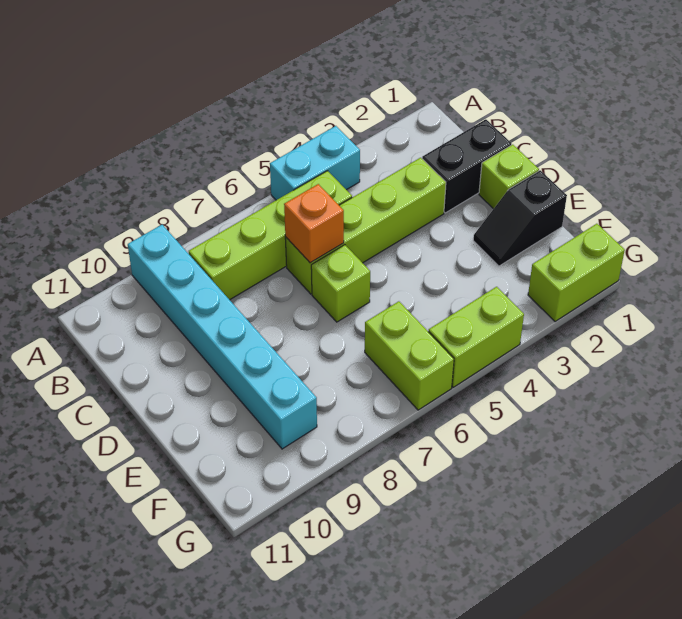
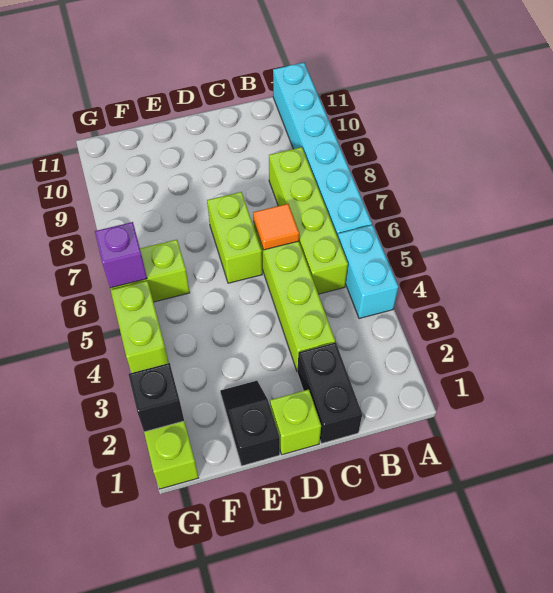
cyan 1x6 brick [128,225,317,449] -> cyan 1x6 brick turned to [273,63,372,237]
orange 1x1 brick [284,184,344,263] -> orange 1x1 tile [253,204,299,250]
lime 1x1 brick [311,245,370,322] -> lime 1x2 brick [207,192,262,283]
none -> black 1x1 brick [128,363,184,432]
none -> purple 1x1 brick [95,222,147,288]

